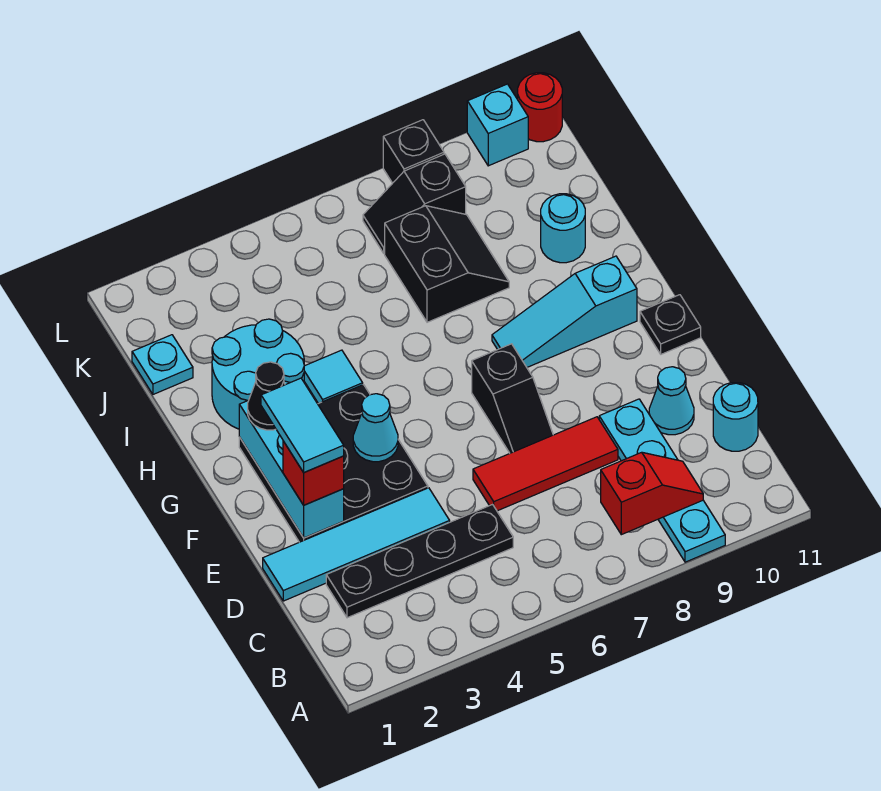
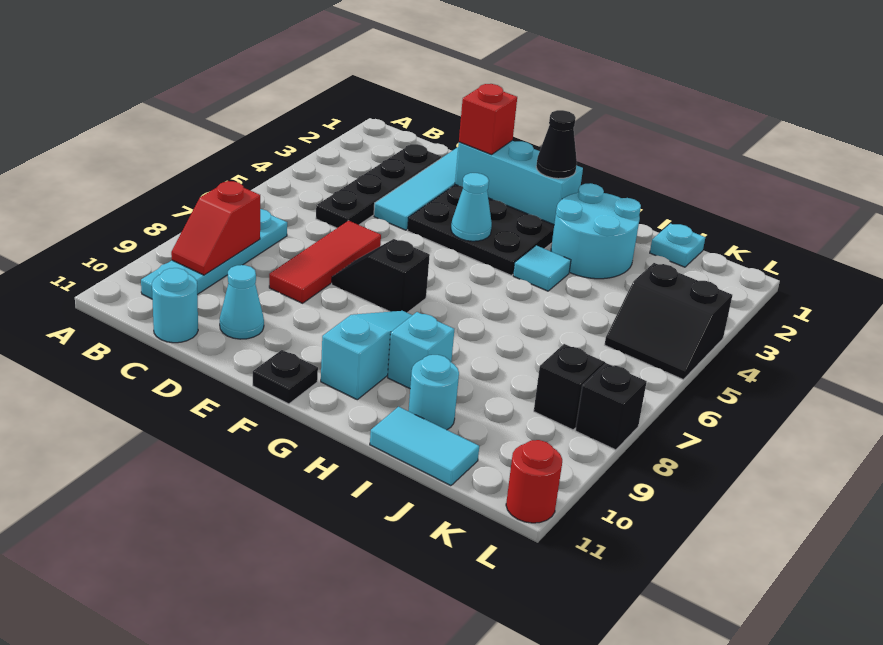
cyan 1x4 plate [599,399,725,562] -> cyan 1x4 plate turned to [141,209,287,299]
cyan 1x2 tile [261,378,344,472] -> cyan 1x2 tile moved to [370,407,479,486]
black 2x2 slope [385,206,509,322] -> black 2x2 slope moved to [605,263,732,380]
cyan 1x1 brick [467,84,528,166] -> cyan 1x1 brick moved to [388,312,454,388]

